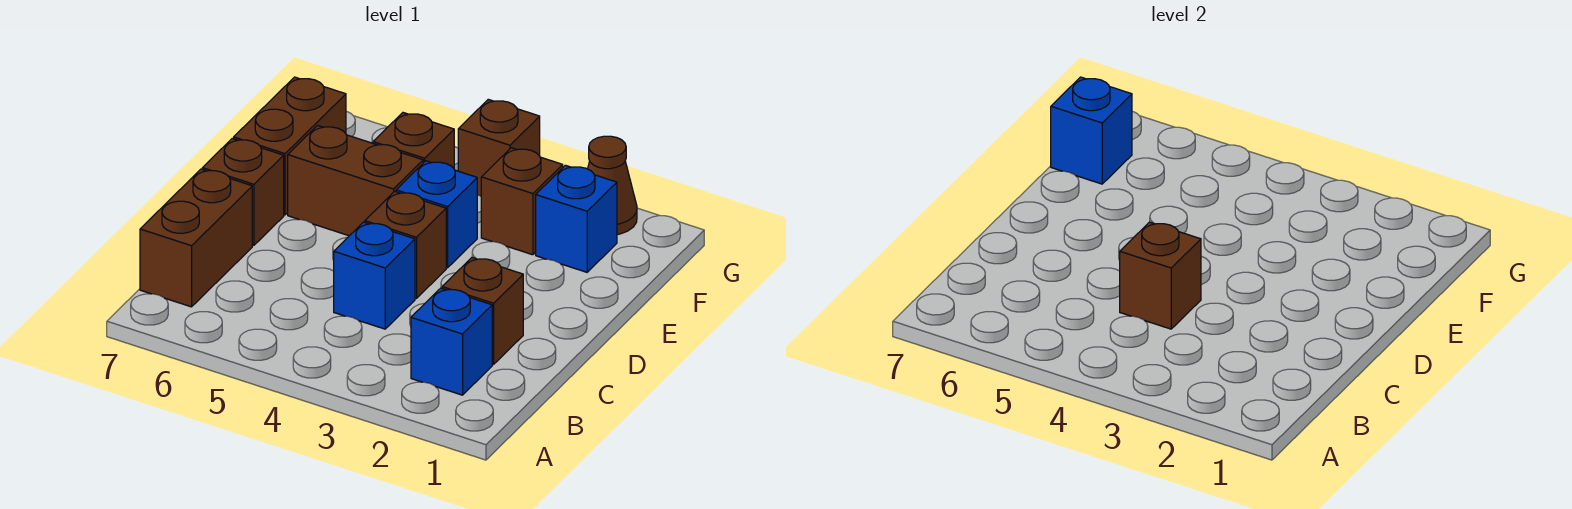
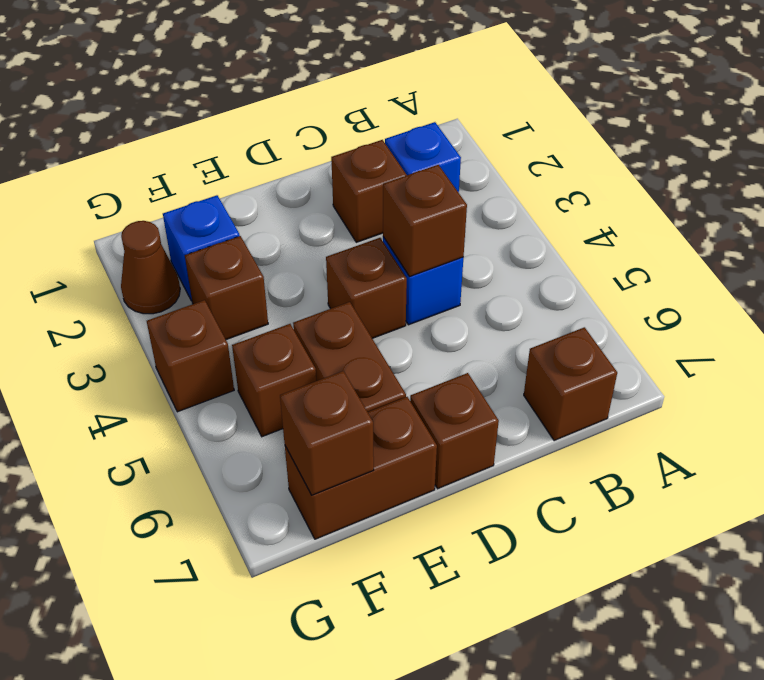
brown 1x2 brick [140,169,252,307] -> brown 1x1 brick [524,327,617,441]
blue 1x1 brick [396,161,477,268] -> none
blue 1x1 brick [1051,77,1132,184] -> brown 1x1 brick [280,371,374,495]

